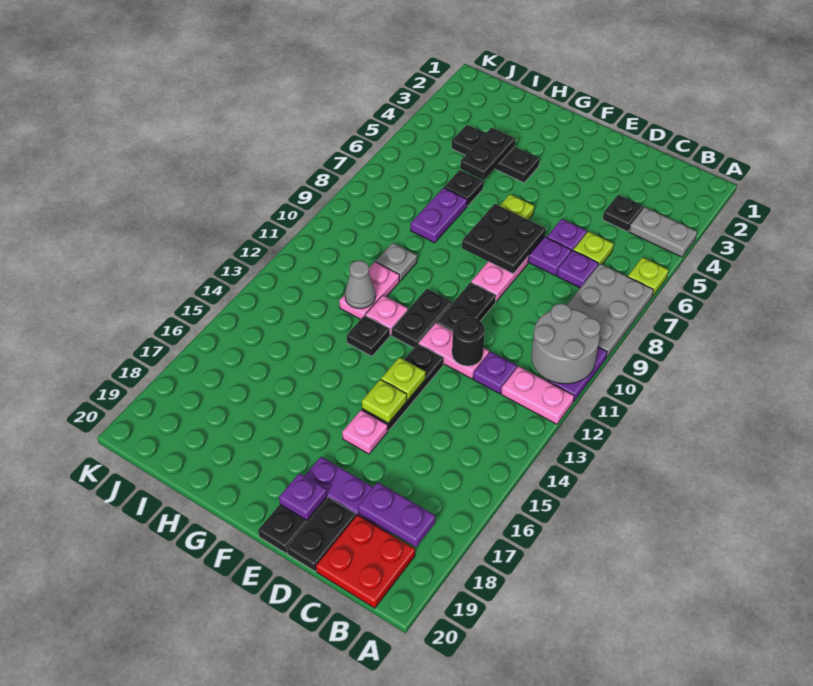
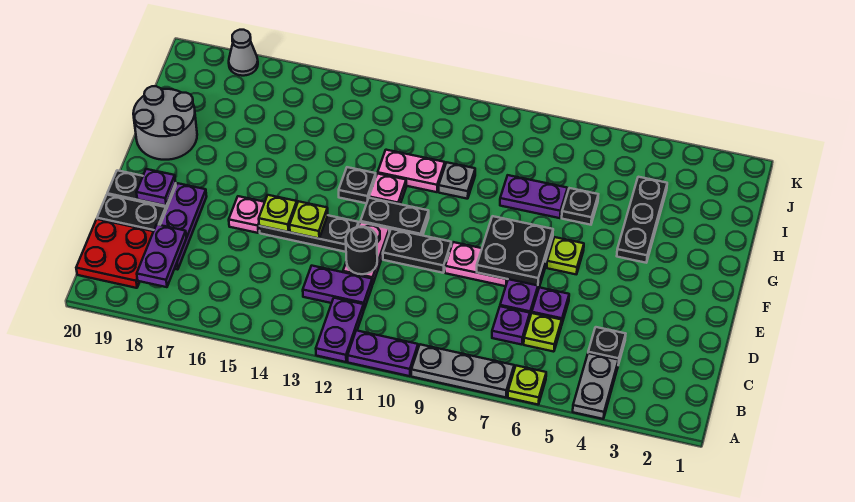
grey 2x3 plate [567,264,654,358] -> grey 1x3 plate [411,344,514,397]
grey 2x2 round brick [531,303,601,384] -> grey 2x2 round brick moved to [133,86,197,160]
pink 1x2 plate [501,366,574,424] -> purple 1x2 plate [316,298,364,362]
purple 1x1 plate [473,352,517,394] -> purple 1x2 plate [303,266,372,309]
black 1x2 plate [460,128,515,180] -> none
grey 1x1 cone [345,261,376,309] -> grey 1x1 cone moved to [229,30,258,76]

